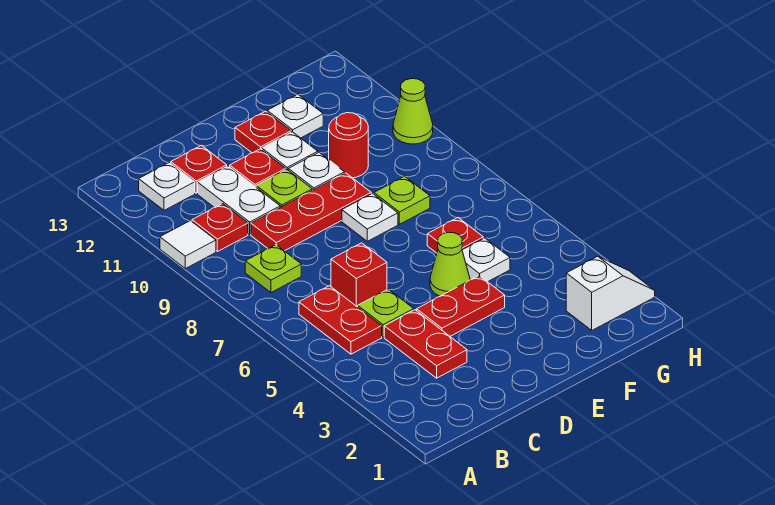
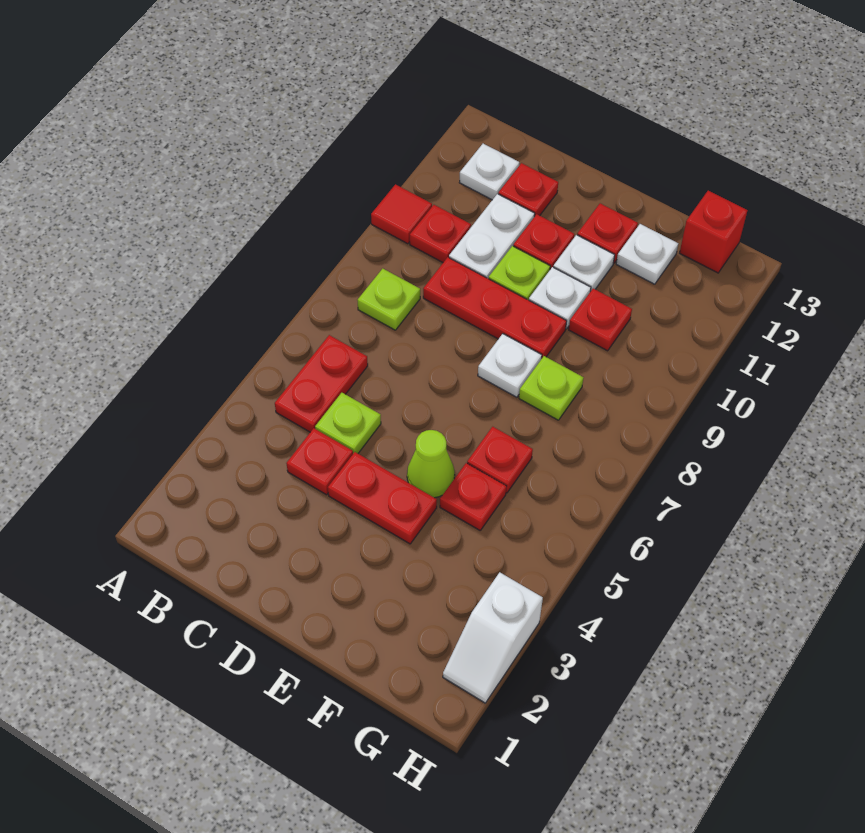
white 1x1 tile [160,221,216,269] -> red 1x1 tile [371,184,432,244]
red 1x2 plate [384,310,467,378] -> red 1x1 plate [286,428,353,495]
red 1x1 brick [331,243,387,307] -> red 1x1 brick moved to [680,191,747,273]
white 1x1 plate [462,238,510,282] -> red 1x1 plate [440,463,506,530]
red 1x1 round brick [329,113,368,178] -> red 1x1 plate [569,289,632,351]
white 1x2 slope [566,256,655,330] -> white 1x2 slope turned to [443,572,543,703]
lime 1x1 cone [393,79,433,144] -> none

